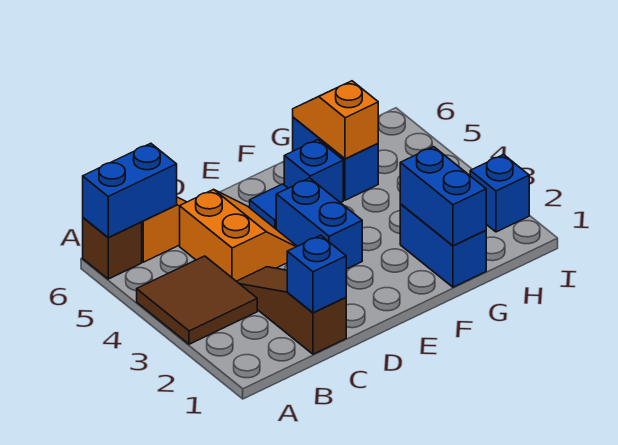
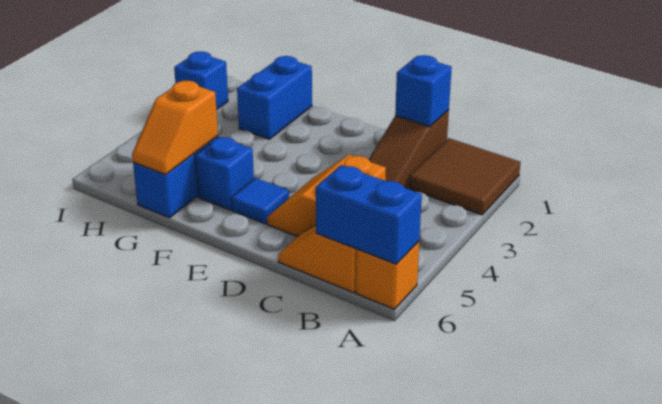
brown 2x2 tile [137,256,257,344] -> brown 2x2 tile moved to [409,138,521,215]
brown 1x1 brick [83,218,142,279] -> orange 1x1 brick [356,242,419,309]
blue 1x2 brick [276,178,362,269] -> none
blue 1x2 brick [400,147,486,246] -> none

